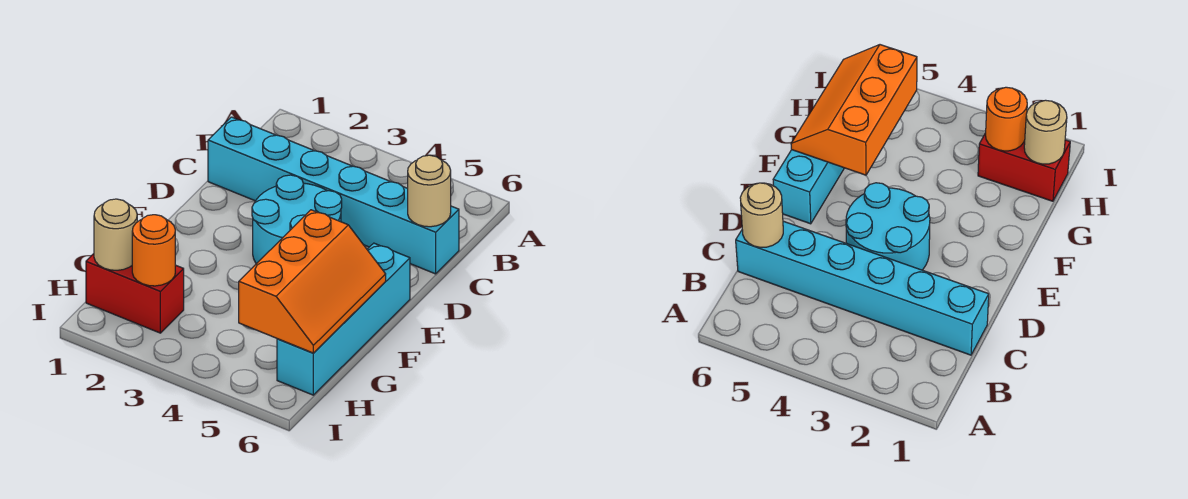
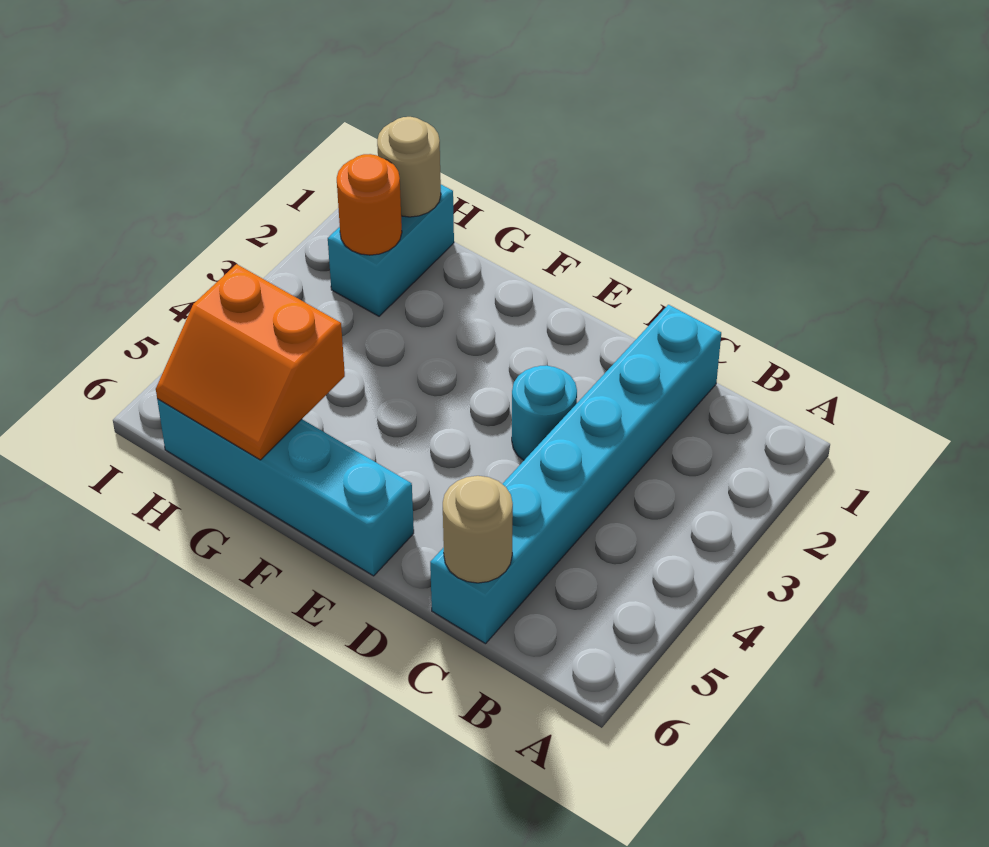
cyan 2x2 round brick [252,175,342,264] -> cyan 1x1 round brick [512,365,577,460]
orange 2x3 slope [239,210,386,353] -> orange 2x2 slope [156,264,345,460]
red 1x2 brick [86,254,184,333] -> cyan 1x2 brick [328,185,454,316]

